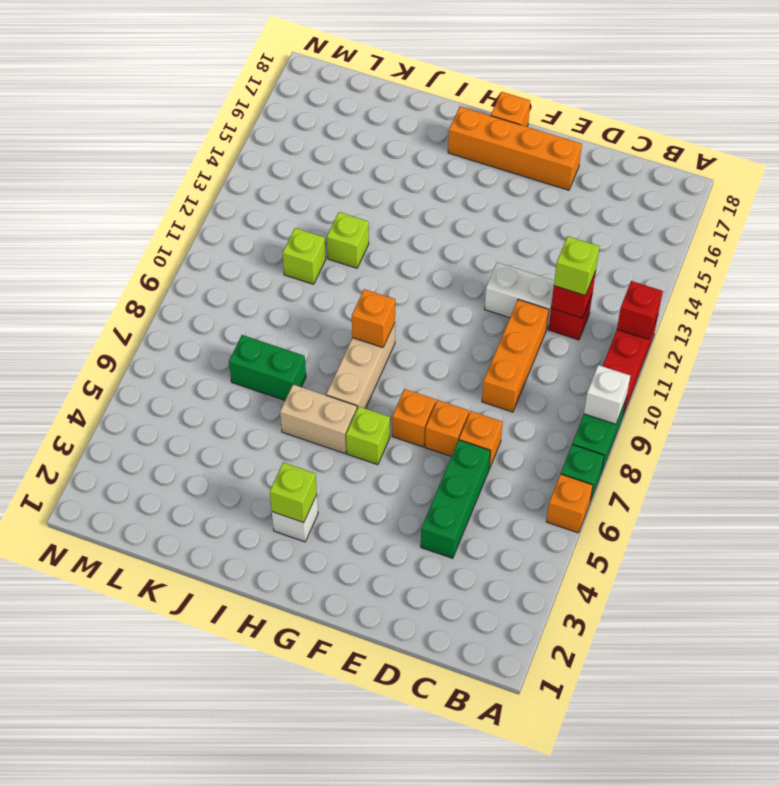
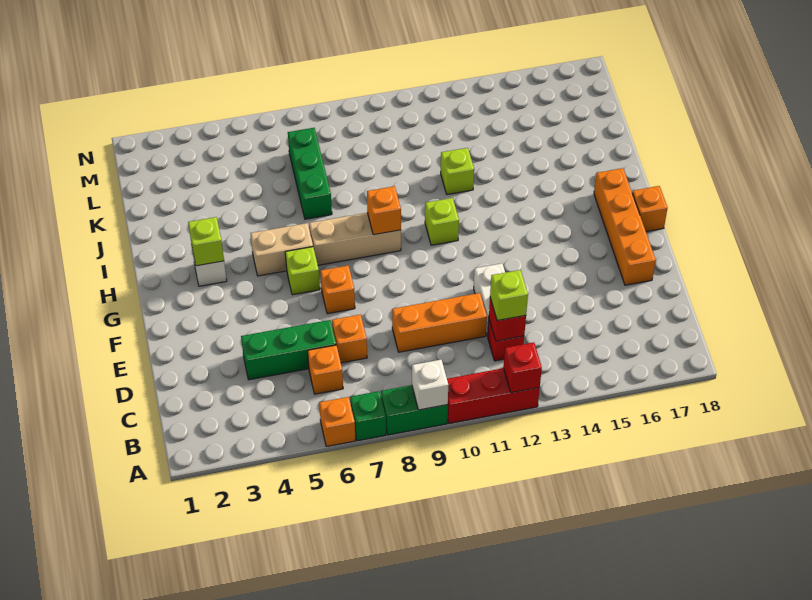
orange 1x1 brick [425,400,469,456] -> orange 1x1 brick moved to [308,345,343,394]
tan 1x2 brick [280,385,357,453] -> tan 1x2 brick turned to [250,223,313,276]
green 1x2 brick [229,335,306,400] -> green 1x3 brick [288,128,332,219]
lime 1x1 brick [283,228,326,284] -> lime 1x1 brick moved to [425,198,459,245]

